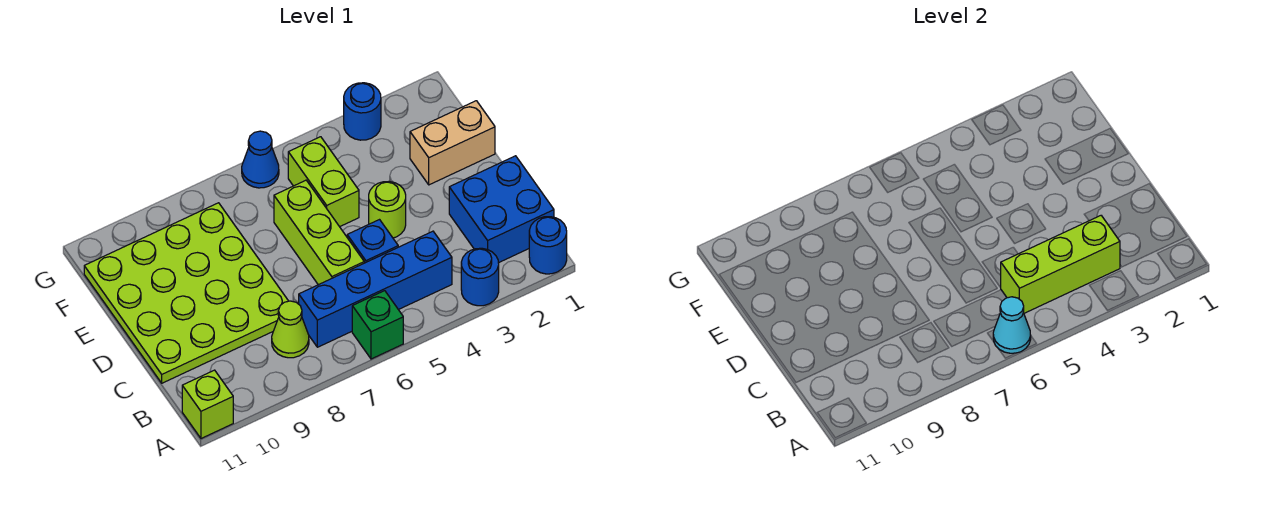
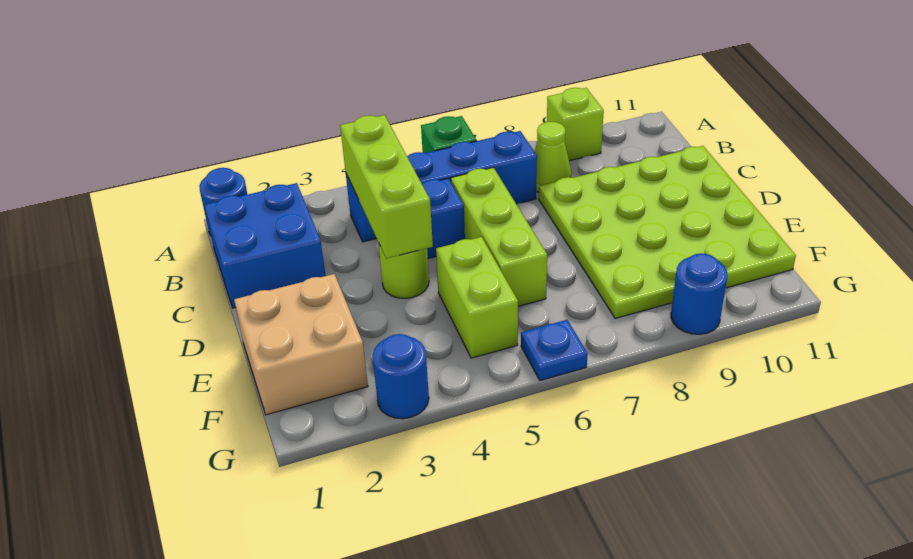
blue 1x1 round brick [461,248,499,306] -> blue 1x1 round brick moved to [671,254,727,334]
cyan 1x1 cone [993,297,1031,353] -> none
lime 1x1 brick [182,370,233,438] -> lime 1x1 brick moved to [547,88,604,161]
lime 1x3 brick [1001,216,1120,313] -> lime 1x3 brick turned to [340,115,433,259]
tan 1x2 brick [410,101,495,185] -> tan 2x2 brick [234,274,368,415]
blue 1x1 cone [242,131,279,188] -> blue 1x1 plate [521,320,588,381]

